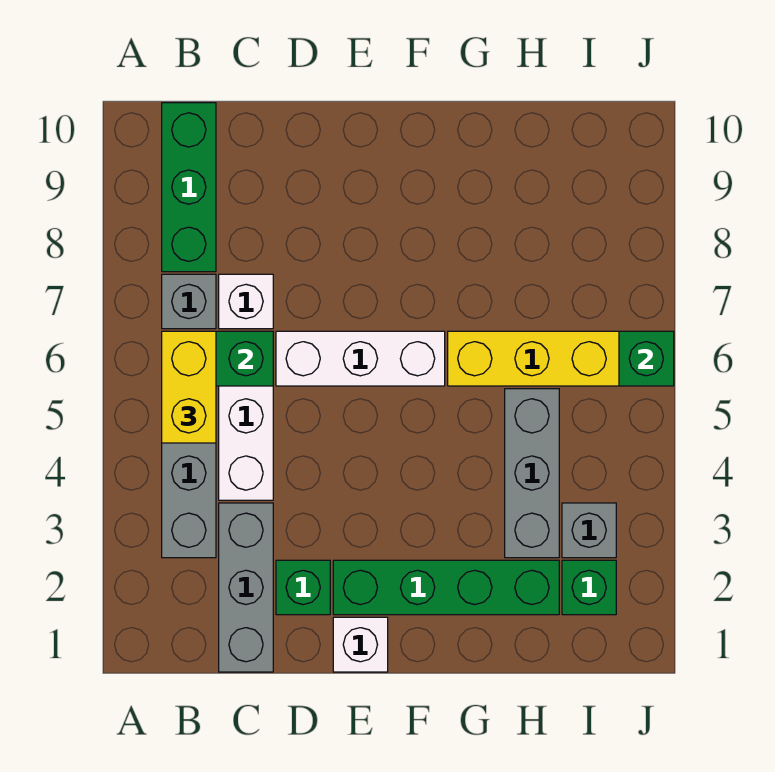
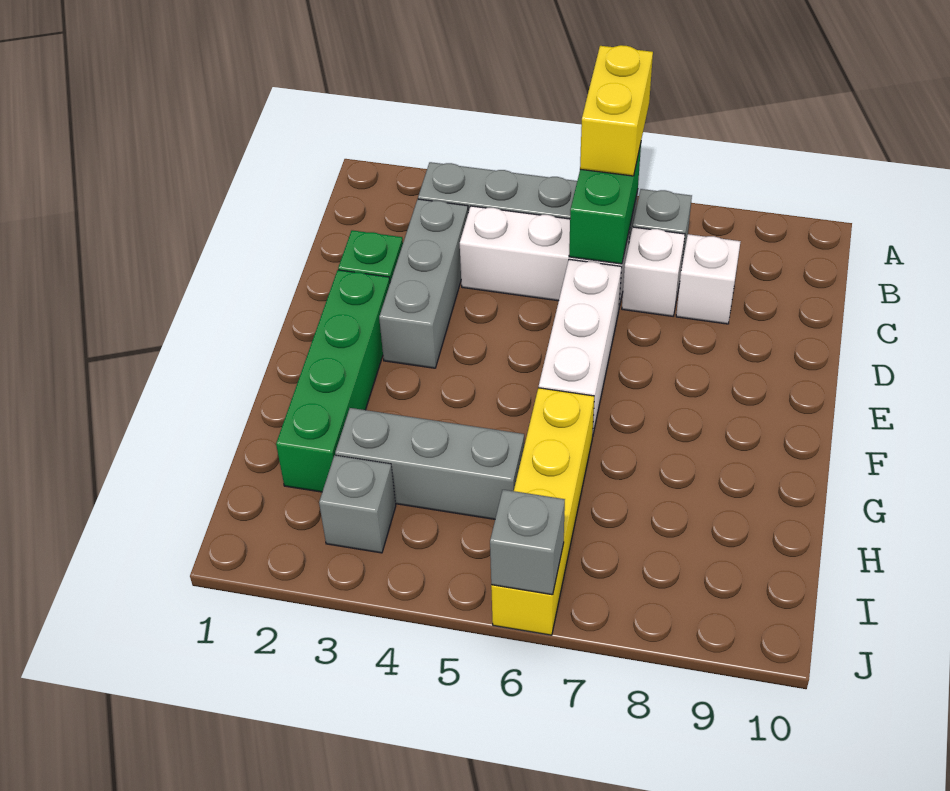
yellow 1x2 brick [162,331,216,443] -> yellow 1x2 brick turned to [580,45,653,176]
green 1x3 brick [162,103,216,272] -> none
grey 1x3 brick [219,503,273,672] -> grey 1x3 brick turned to [379,199,468,368]
white 1x1 brick [333,617,388,672] -> white 1x1 brick moved to [676,234,741,324]
green 1x1 brick [562,560,616,615] -> none
green 1x1 brick [619,331,674,386] -> grey 1x1 brick [490,490,565,595]

